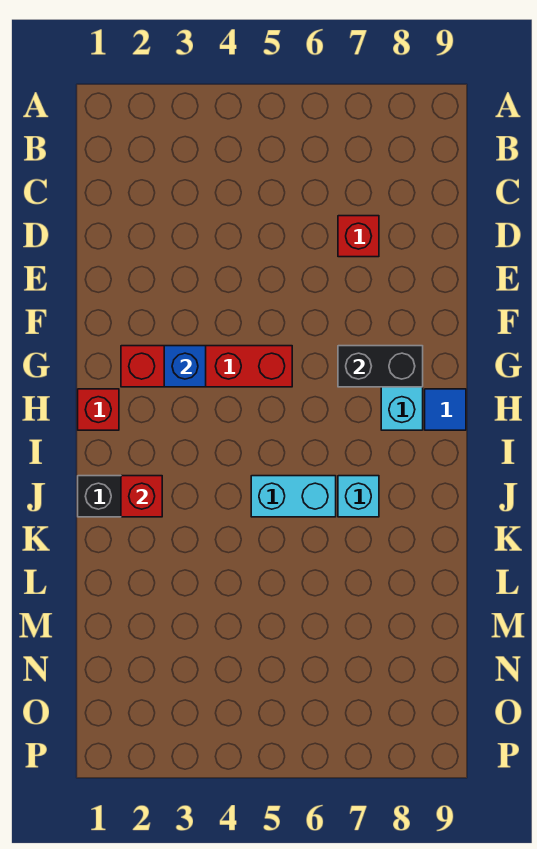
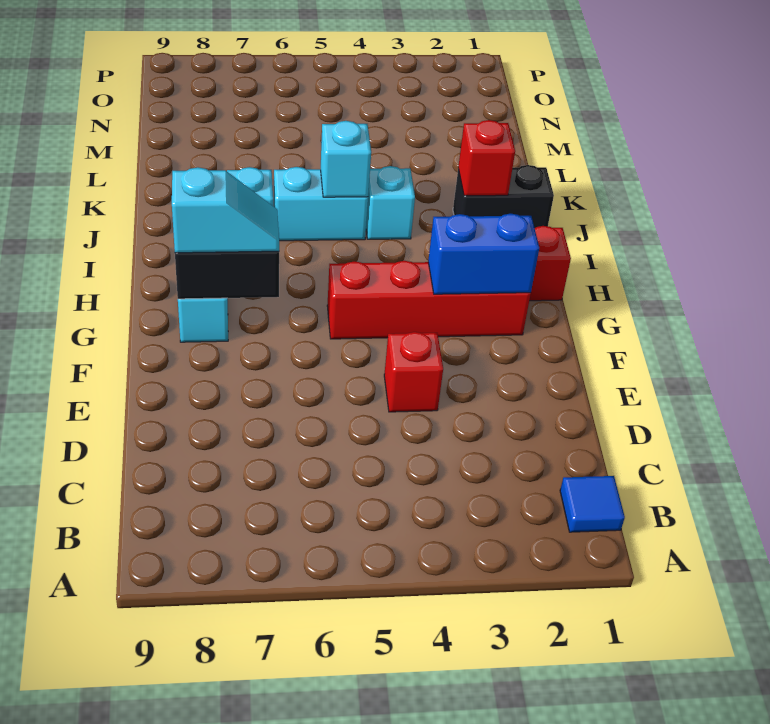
red 1x1 brick [338,216,379,257] -> red 1x1 brick moved to [384,332,443,412]
blue 1x1 brick [164,346,206,387] -> blue 1x2 brick [428,214,539,294]
none -> cyan 1x2 slope [172,167,279,253]
blue 1x1 tile [425,389,466,430] -> blue 1x1 tile moved to [560,476,625,532]
none -> cyan 1x1 brick [366,166,415,239]
none -> cyan 1x1 brick [321,121,371,197]

